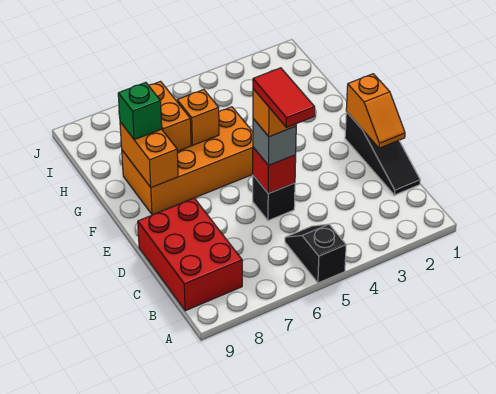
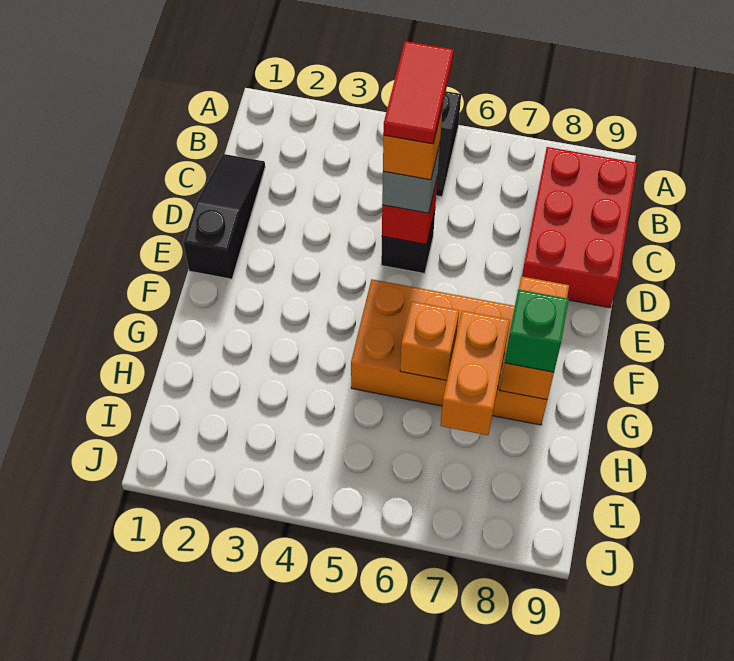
orange 1x2 slope [346,74,405,148] -> none

